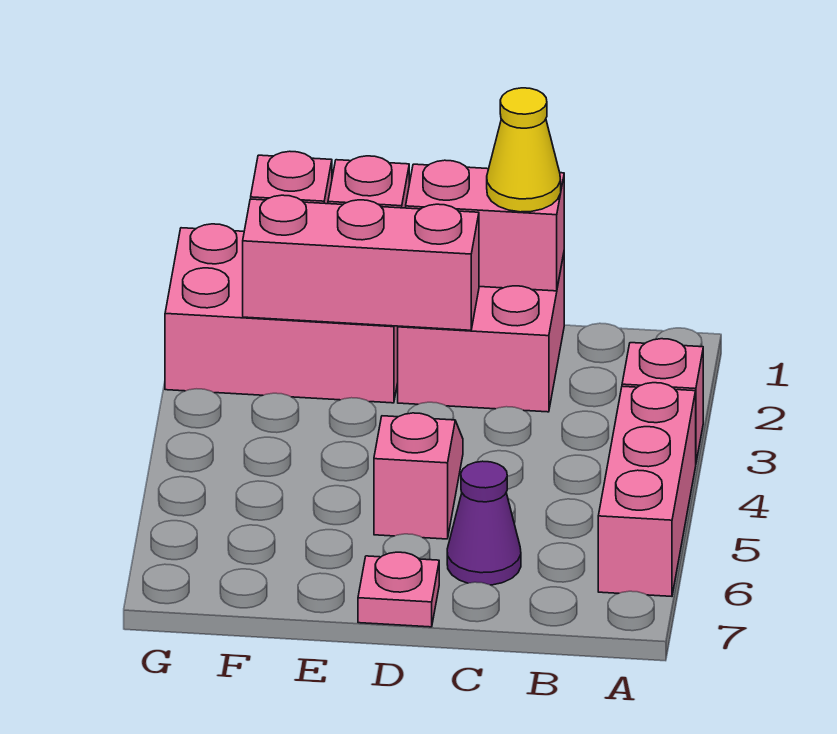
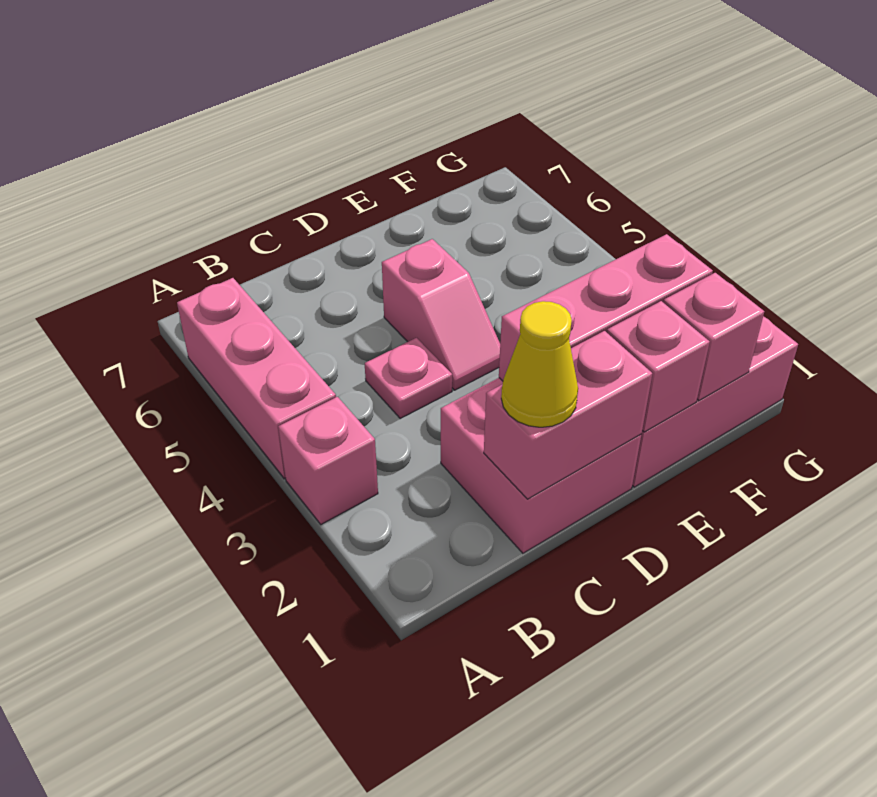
purple 1x1 cone [447,461,521,585] -> none
pink 1x1 plate [358,552,439,627] -> pink 1x1 plate moved to [365,338,452,419]

